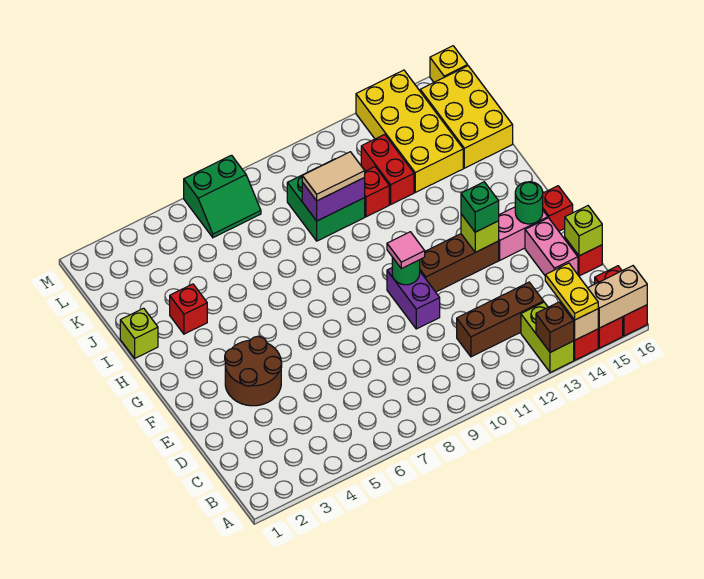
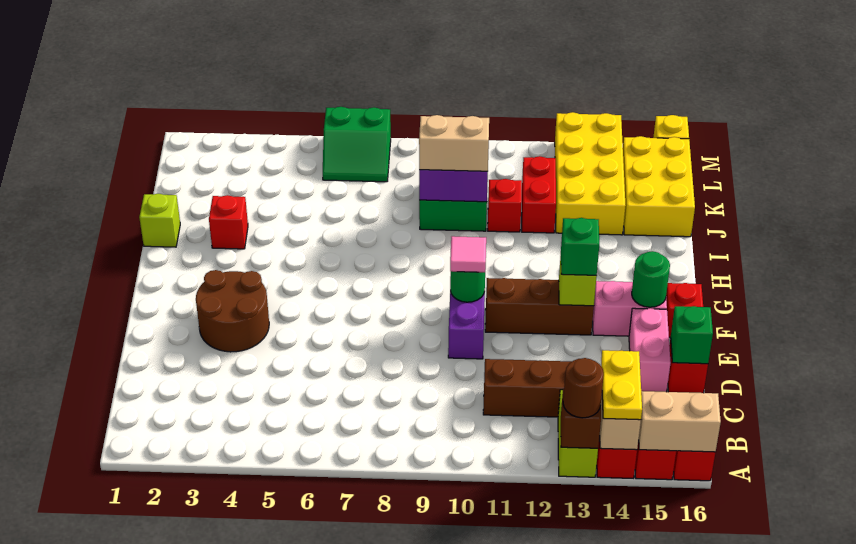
none -> brown 1x1 round brick [563,358,604,418]
lime 1x1 brick [565,206,602,256] -> green 1x1 brick [670,306,713,364]
tan 1x2 tile [302,152,365,201] -> tan 1x2 brick [419,115,489,171]

